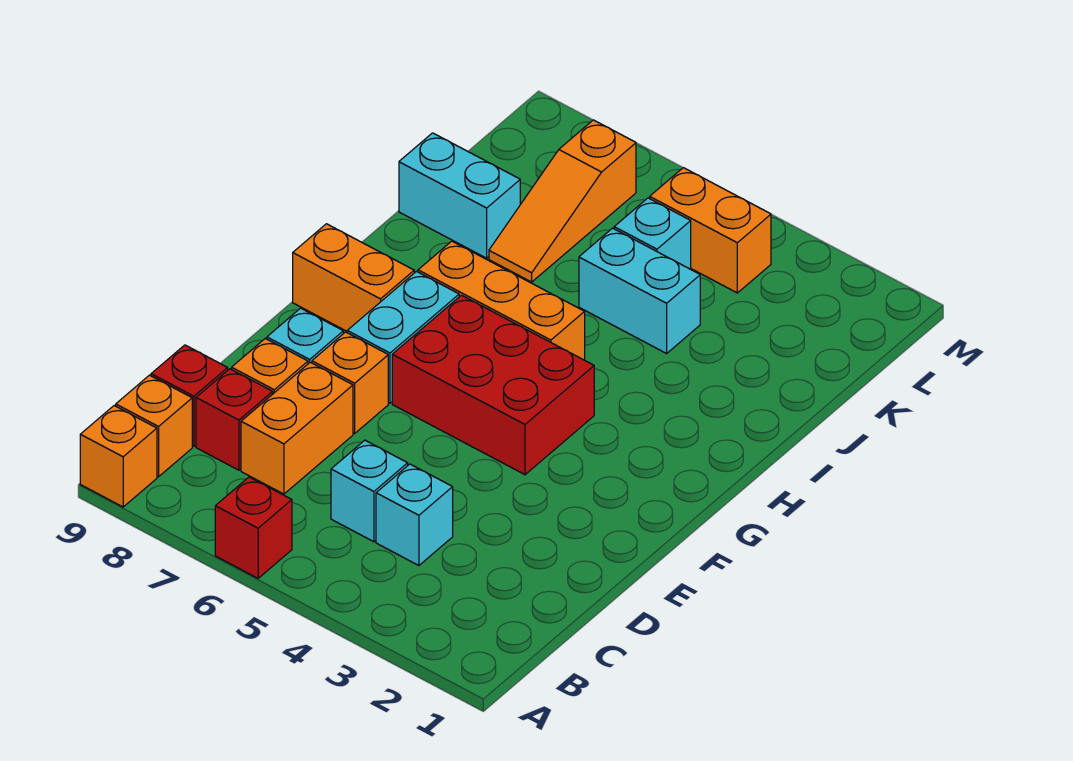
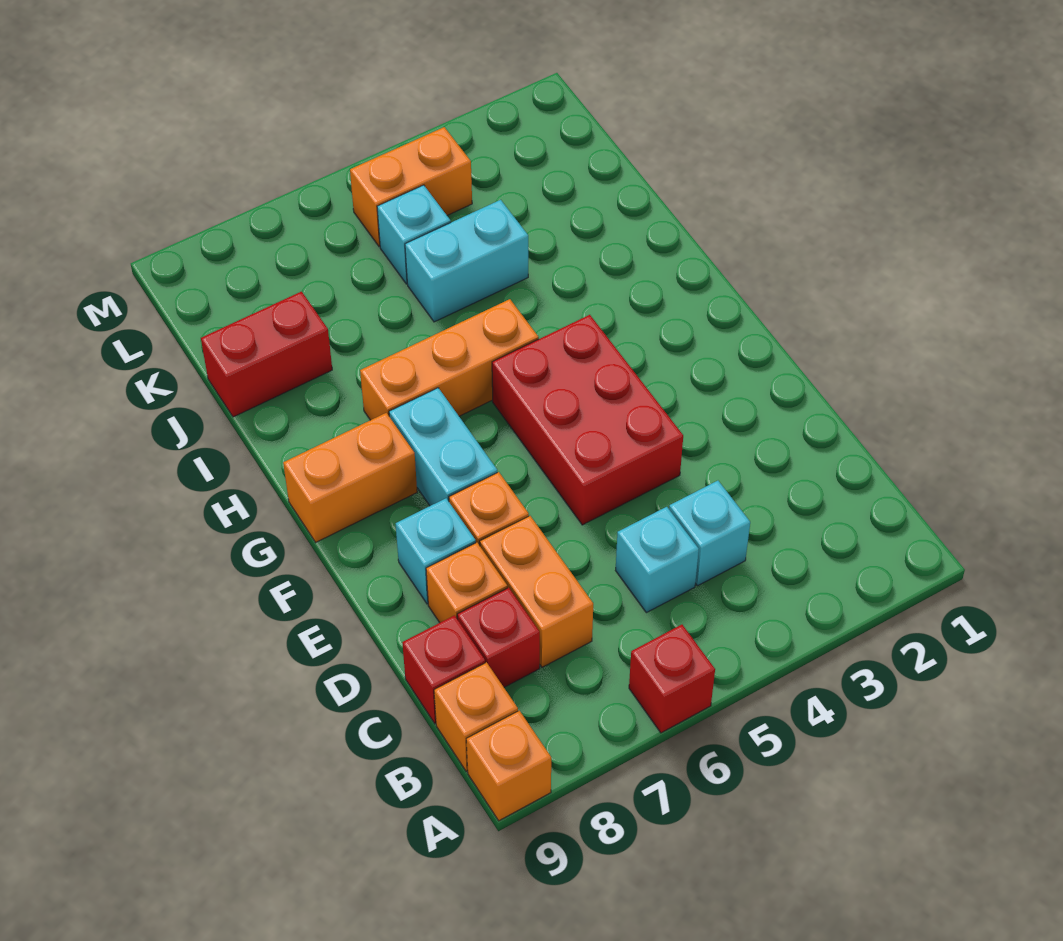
red 2x3 brick [392,295,594,475] -> red 2x3 brick turned to [492,315,683,525]
orange 1x3 slope [489,120,636,282] -> none
cyan 1x2 brick [399,133,520,258] -> red 1x2 brick [201,291,332,417]

